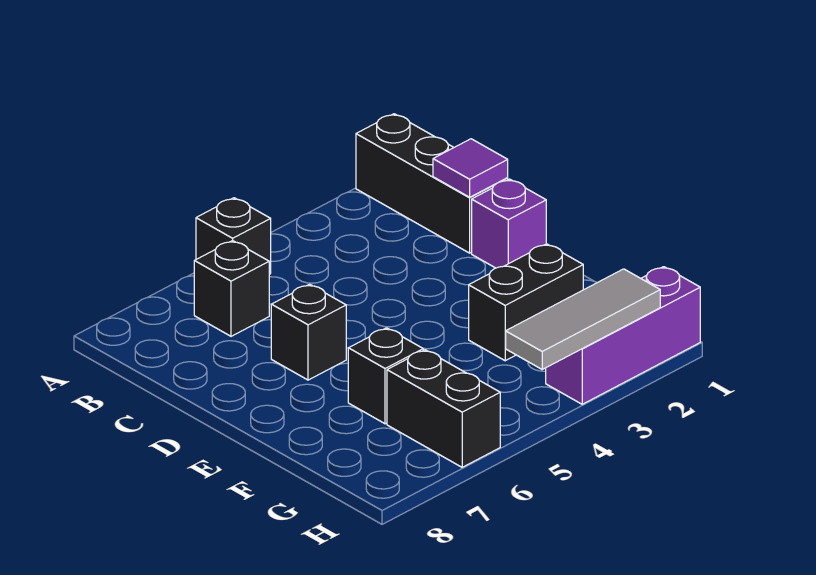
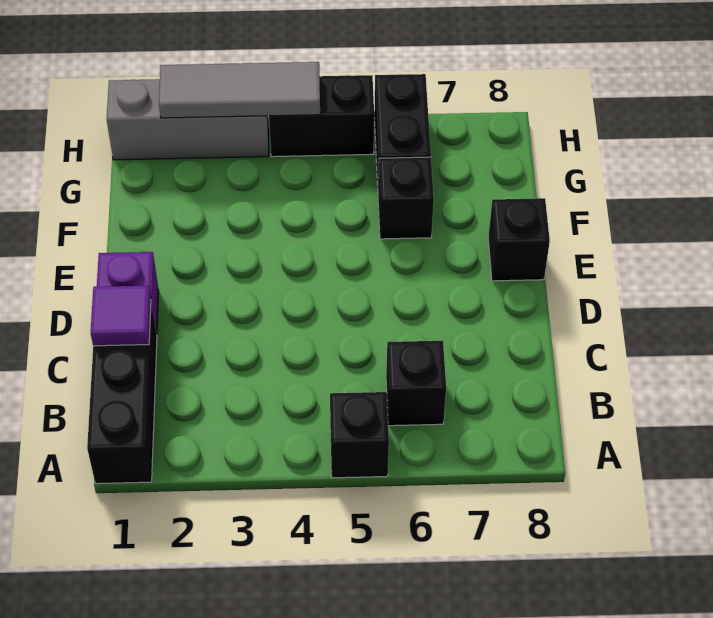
black 1x1 brick [271,284,346,380] -> black 1x1 brick moved to [488,198,550,281]
black 1x2 brick [469,244,583,361] -> black 1x2 brick moved to [269,75,374,157]
purple 1x3 brick [546,267,700,404] -> grey 1x3 brick [107,79,269,160]

